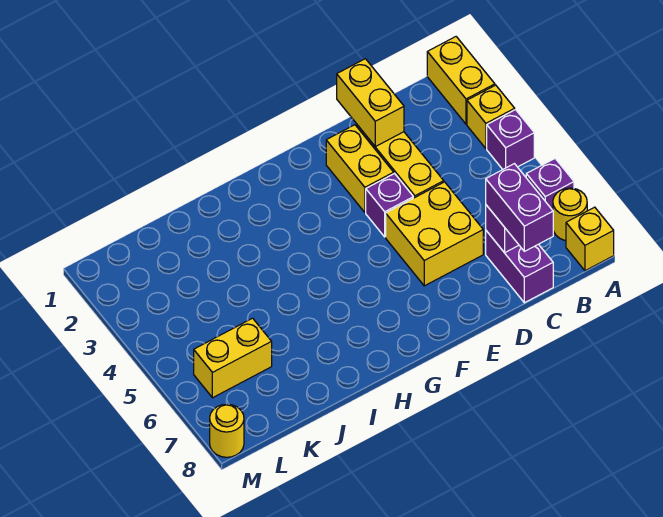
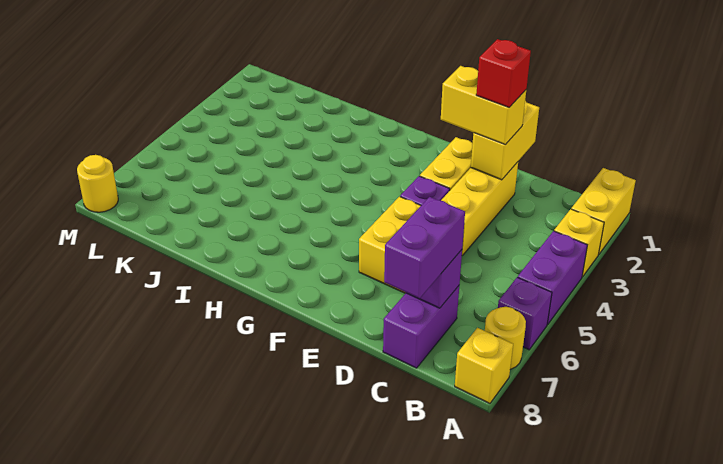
purple 1x1 brick [487,110,534,169] -> purple 1x2 brick [518,231,587,325]
none -> red 1x1 brick [476,39,531,107]
yellow 1x2 brick [194,318,272,398] -> yellow 1x2 brick moved to [441,66,526,144]

